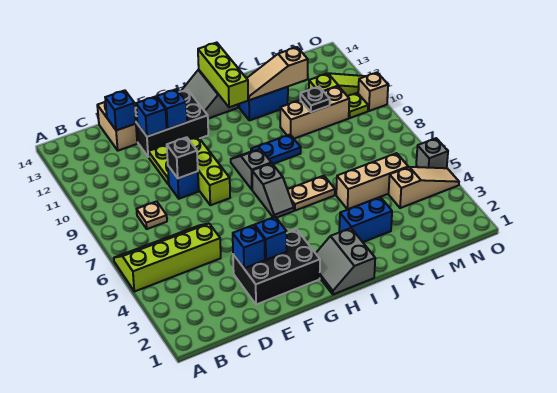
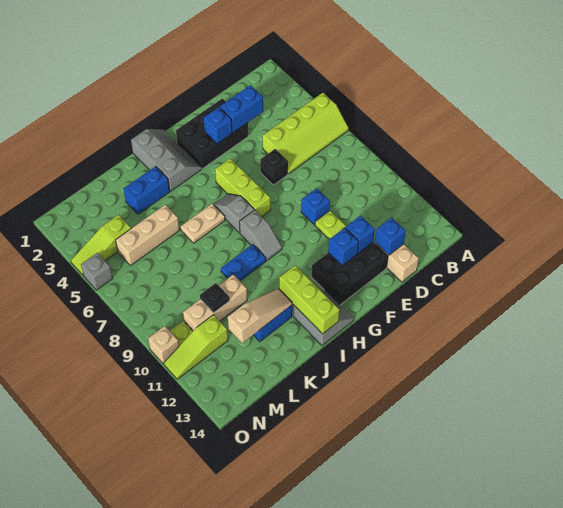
tan 1x1 plate [137,201,167,229] -> none
blue 1x1 brick [233,225,265,268] -> blue 1x2 brick [220,85,263,133]
black 1x1 brick [167,137,198,178] -> black 1x1 brick moved to [260,149,288,185]
lime 1x3 brick [189,137,230,205] -> lime 1x3 brick moved to [215,158,270,216]
grey 2x2 slope [316,228,375,294] -> grey 2x3 slope [131,129,202,191]
tan 1x3 slope [389,167,459,208] -> lime 1x3 slope [71,215,131,276]

